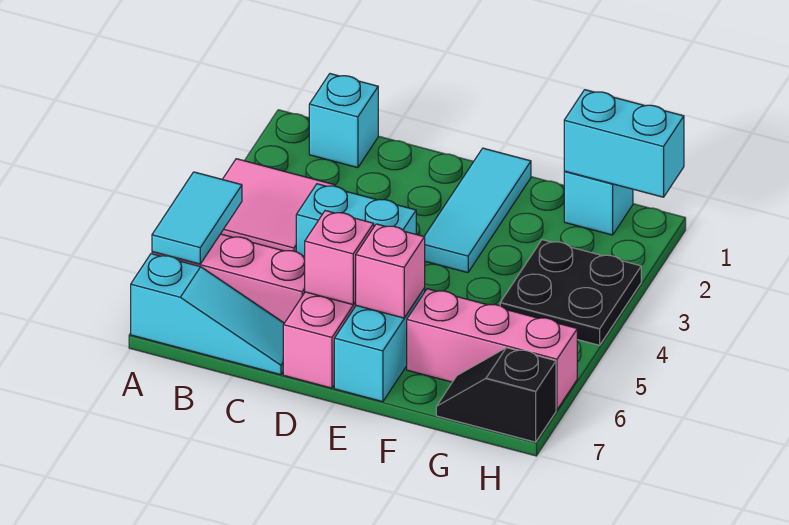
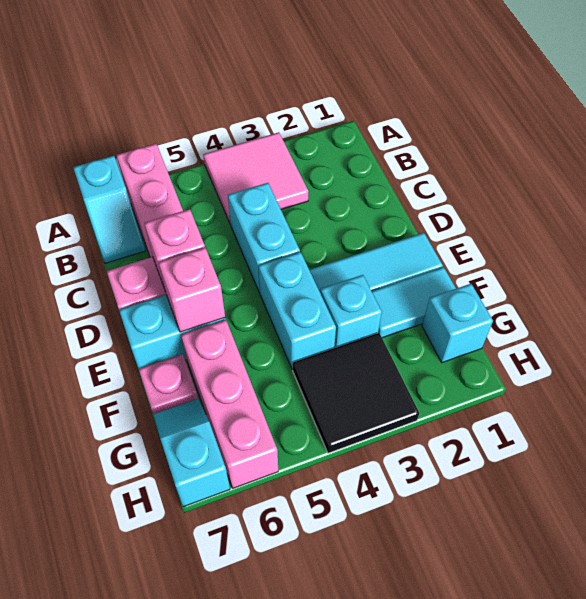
cyan 1x2 tile [152,172,242,264] -> cyan 1x2 tile moved to [372,267,456,338]
cyan 1x3 slope [131,254,284,375] -> cyan 1x2 slope [73,156,145,263]
cyan 1x1 brick [309,74,378,168] -> cyan 1x1 brick moved to [320,275,382,348]
none -> pink 1x1 plate [139,354,198,414]
cyan 1x2 brick [564,90,684,197] -> cyan 1x2 brick moved to [258,252,336,369]
black 2x2 plate [500,240,641,345] -> black 2x2 tile [293,333,419,453]
black 1x2 slope [436,348,556,442] -> cyan 1x2 slope [153,399,230,507]

